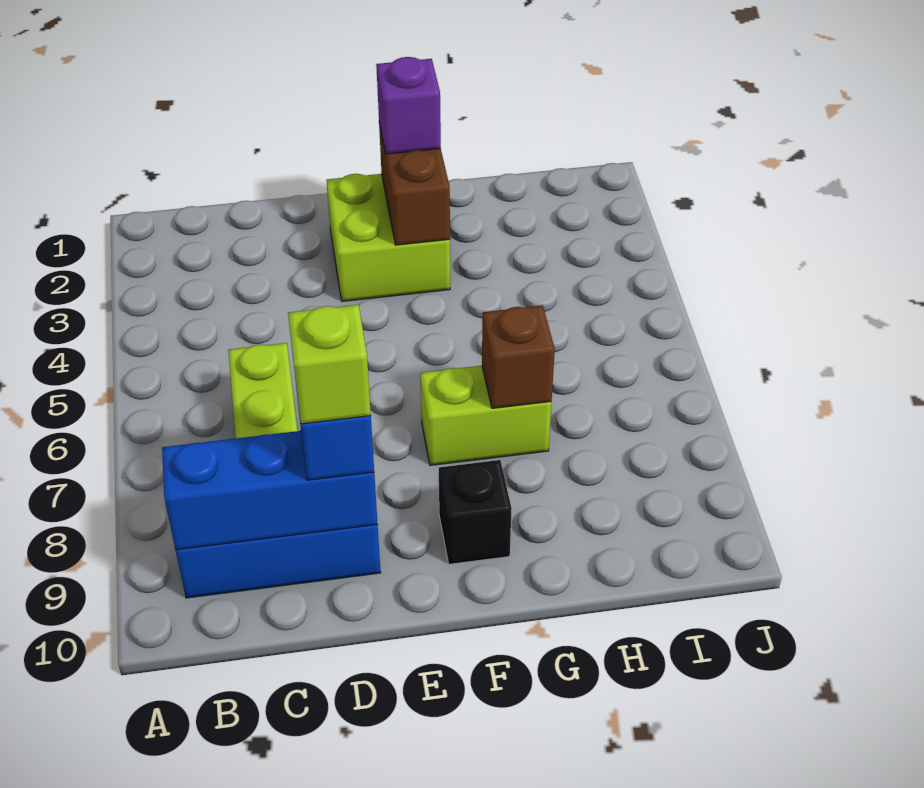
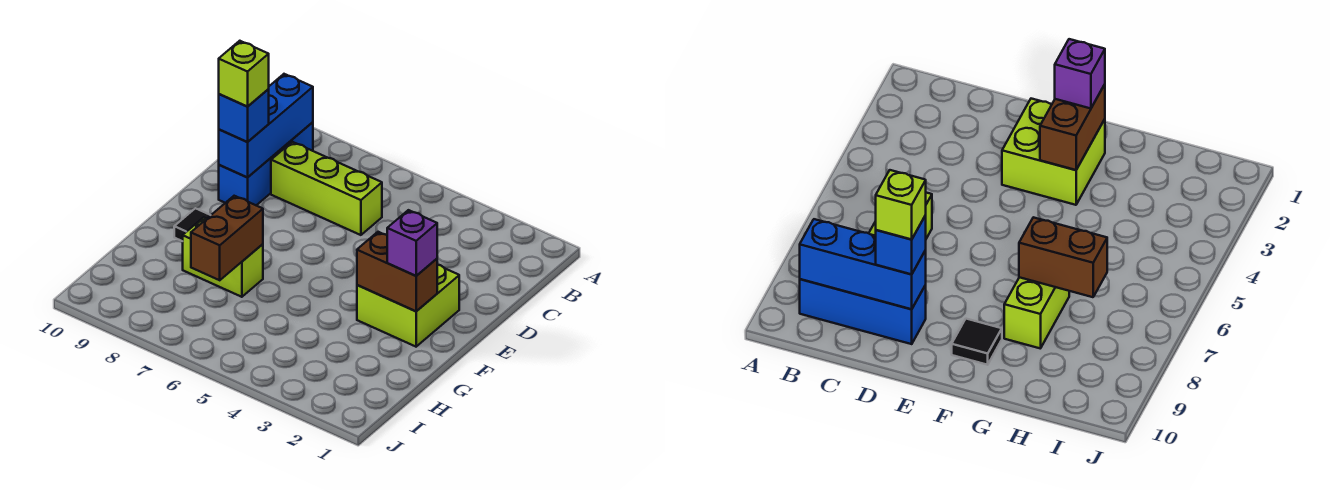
lime 1x2 brick [420,366,552,465] -> lime 1x2 brick turned to [183,217,263,297]
black 1x1 brick [439,460,512,564] -> black 1x1 tile [174,208,211,241]
brown 1x1 brick [482,306,555,408] -> brown 1x2 brick [191,196,263,280]

